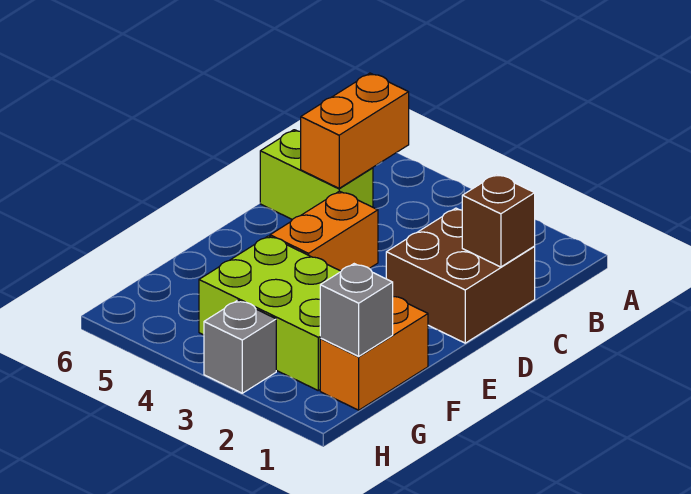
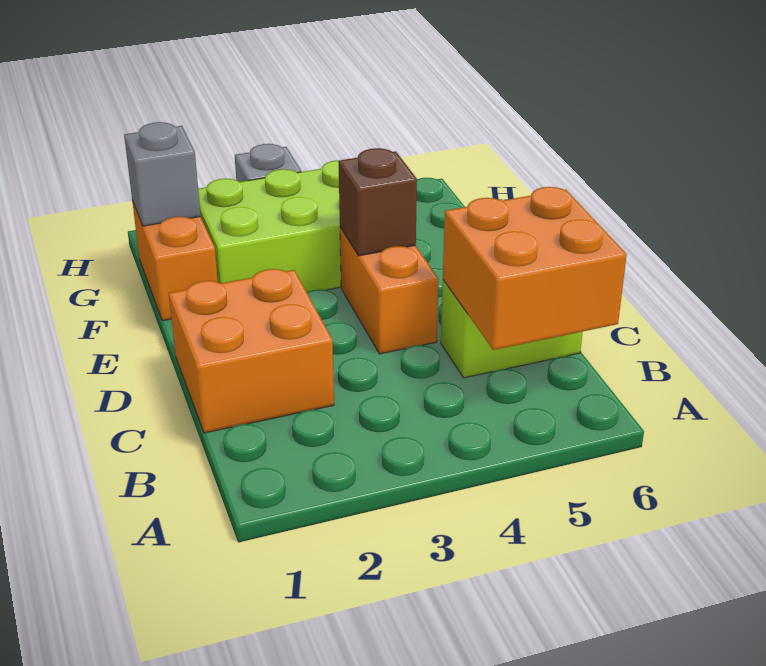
orange 1x2 brick [301,73,409,188] -> orange 2x2 brick [443,187,627,350]
brown 2x2 brick [386,208,535,343] -> orange 2x2 brick [169,269,334,433]
brown 1x1 brick [462,174,535,267] -> brown 1x1 brick moved to [338,148,417,256]

